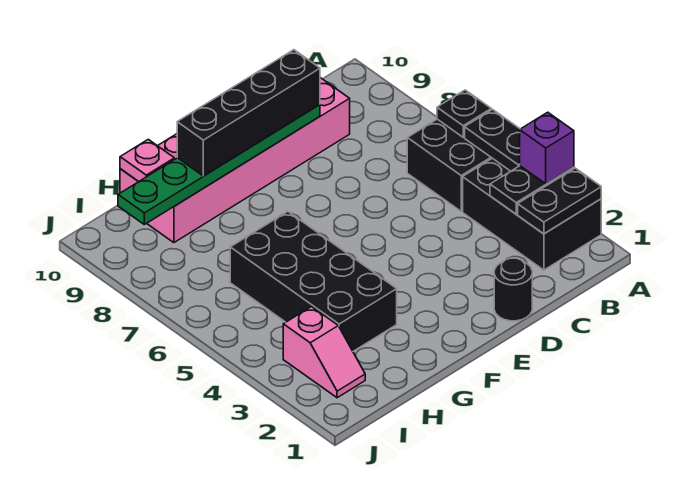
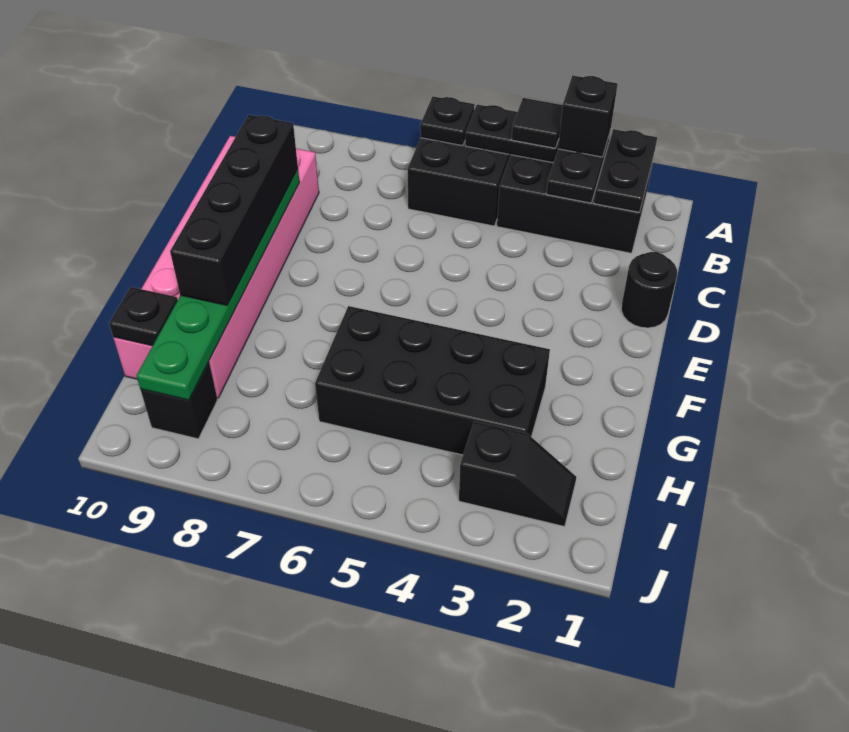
purple 1x1 brick [520,112,574,184] -> black 1x1 brick [558,75,618,157]
none -> black 1x1 tile [512,98,563,148]
pink 1x1 plate [120,139,174,182] -> black 1x1 plate [109,287,178,346]
pink 1x2 slope [283,307,365,398] -> black 1x2 slope [459,422,576,527]
none -> black 1x1 brick [141,362,218,439]

